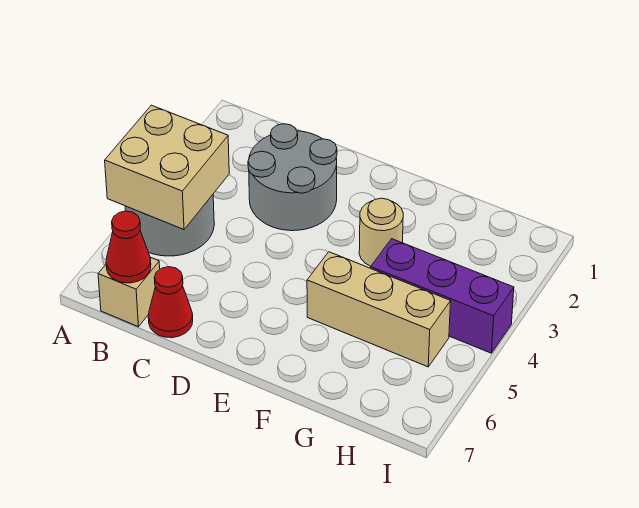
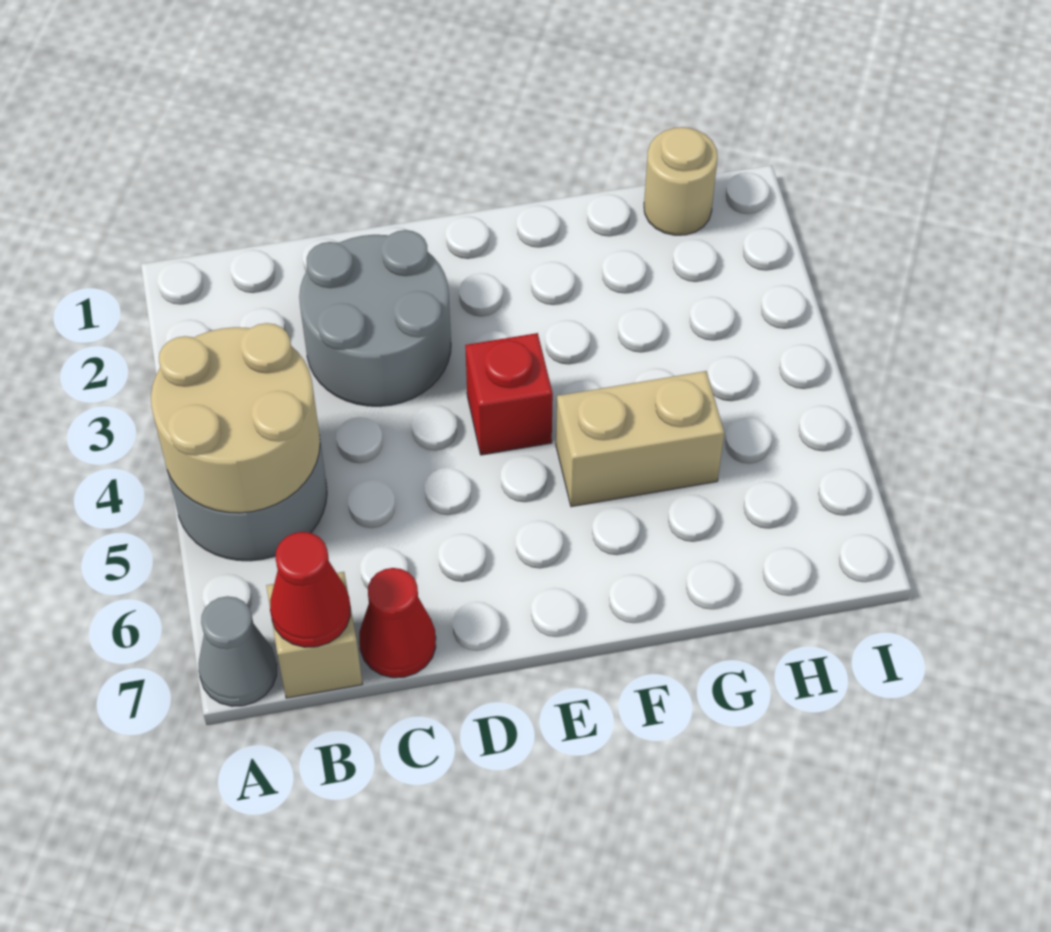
tan 2x2 brick [105,105,229,229] -> tan 2x2 round brick [151,323,320,513]
none -> grey 1x1 cone [198,596,277,706]
none -> red 1x1 brick [465,333,553,455]
tan 1x1 round brick [359,198,403,266] -> tan 1x1 round brick moved to [644,127,718,235]
tan 1x3 brick [307,252,451,367] -> tan 1x2 brick [556,371,724,507]
purple 1x3 brick [371,239,514,353] -> none

